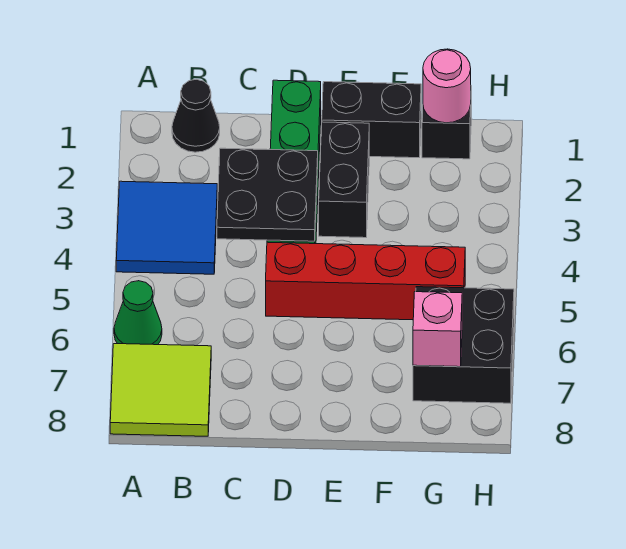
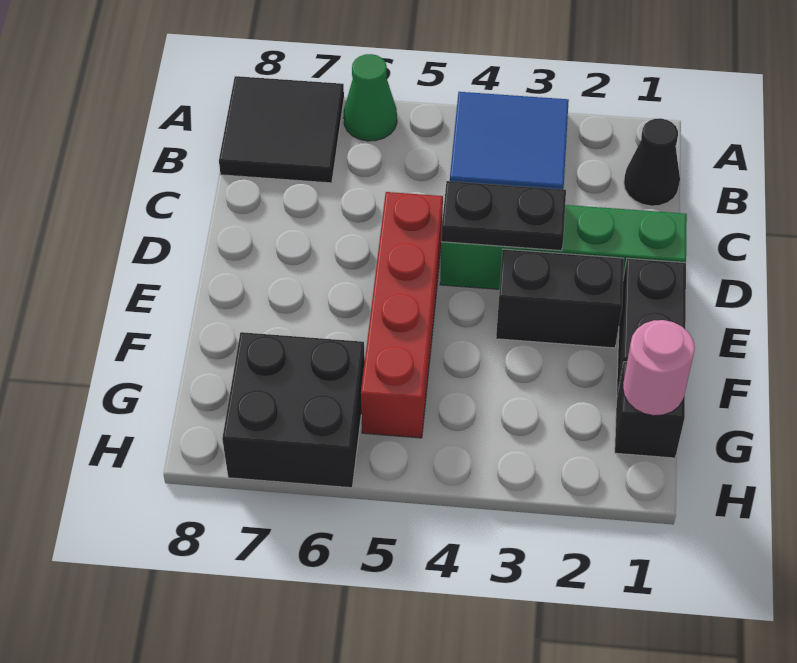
lime 2x2 tile [110,344,211,436] -> black 2x2 tile [219,76,344,183]
black 2x2 plate [217,148,318,241] -> black 1x2 plate [441,181,566,251]
pink 1x1 brick [413,292,462,367] -> none

